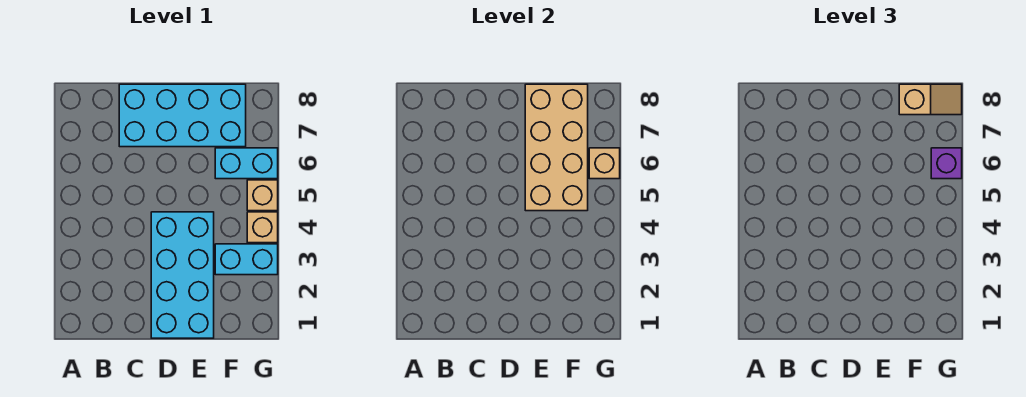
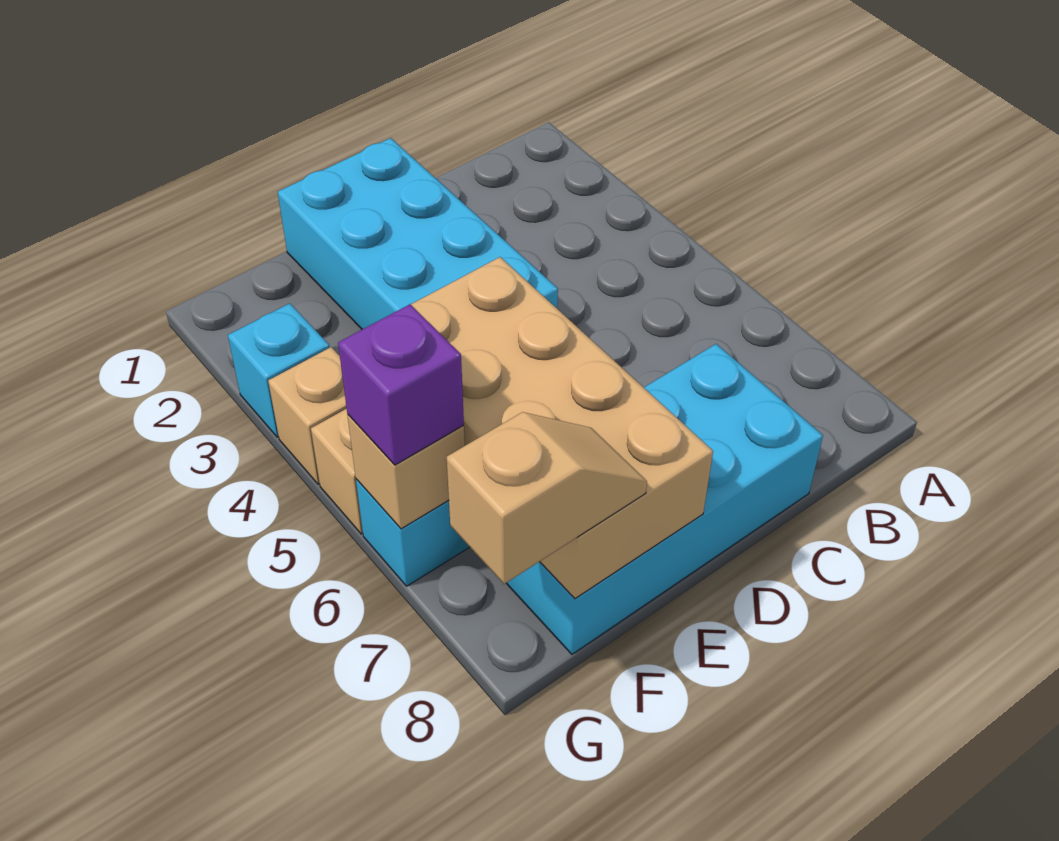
cyan 1x2 brick [215,244,278,275] -> cyan 1x1 brick [228,303,330,437]
tan 1x2 slope [899,84,962,115] -> tan 1x2 slope turned to [447,412,647,584]

